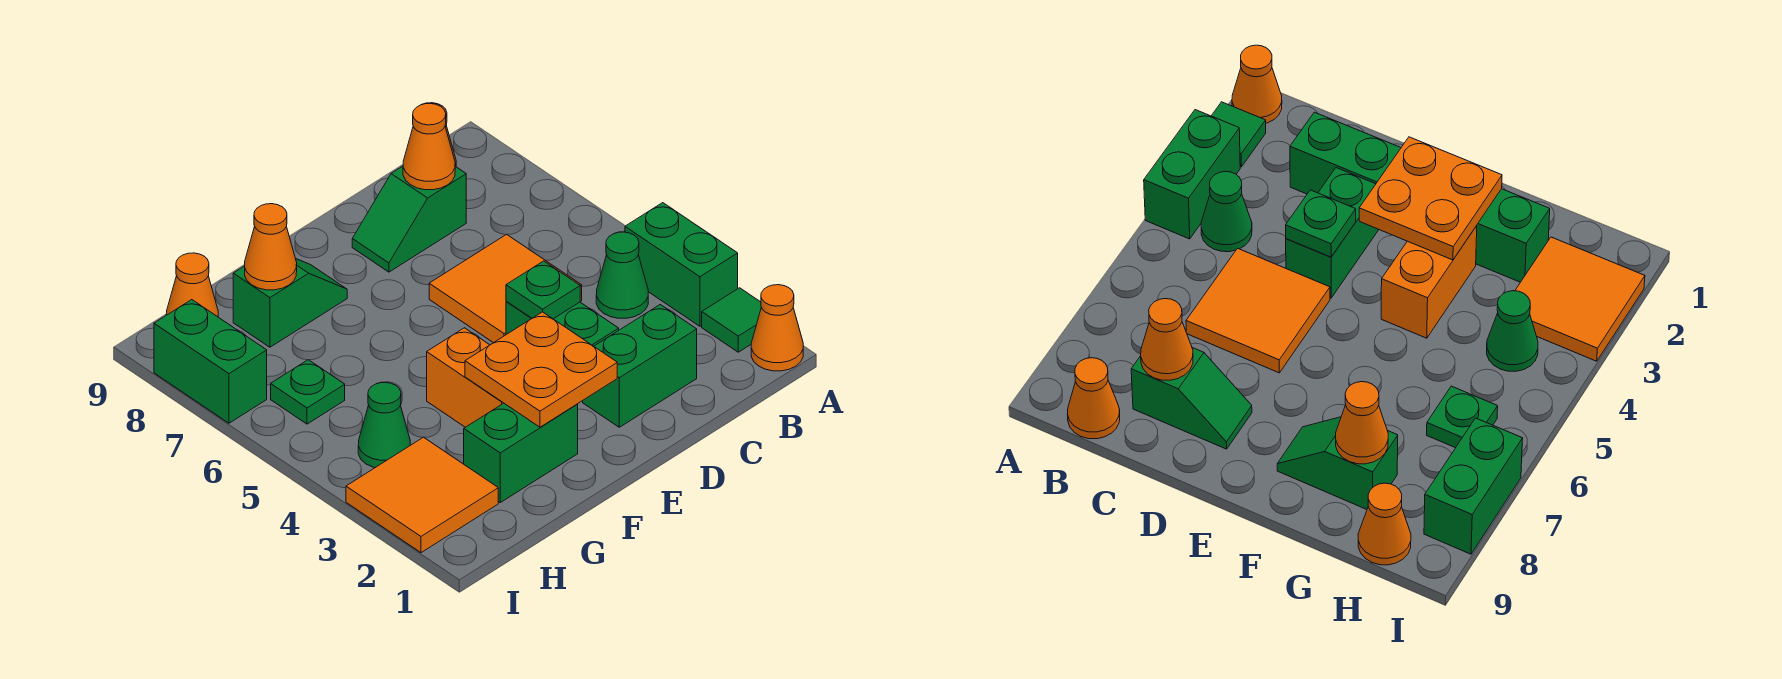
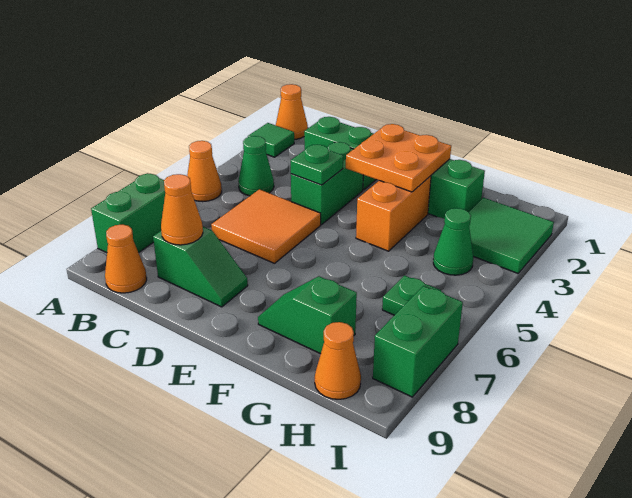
green 1x2 brick [625,203,738,326] -> green 1x2 brick moved to [91,173,165,253]
orange 1x1 cone [245,204,297,290] -> orange 1x1 cone moved to [187,141,222,202]
orange 2x2 tile [346,437,498,553] -> green 2x2 tile [469,198,554,273]

